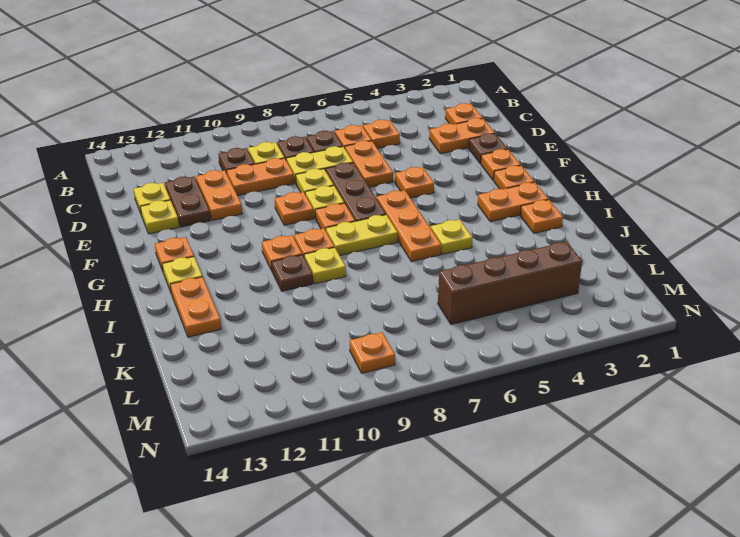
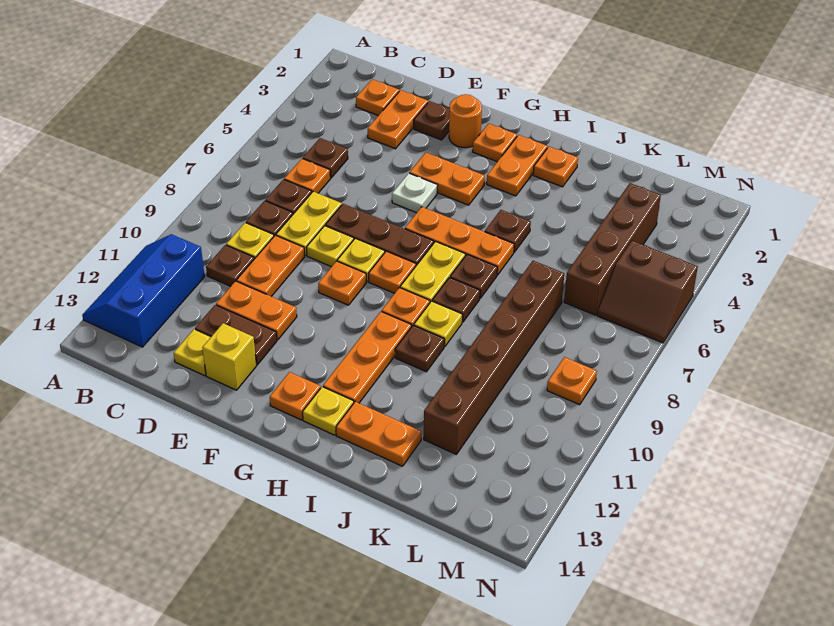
none -> blue 2x3 slope [82,234,205,347]
orange 1x1 plate [363,120,400,149] -> brown 1x1 plate [303,138,348,178]
orange 1x2 plate [345,141,393,187] -> orange 1x2 plate moved to [409,153,485,205]
yellow 1x1 plate [140,200,179,234] -> yellow 1x1 brick [202,323,256,390]
orange 1x1 plate [481,149,521,180] -> orange 1x1 round brick [449,94,482,148]
orange 1x1 plate [395,167,434,198] -> white 1x1 plate [392,173,438,213]
orange 1x1 plate [262,235,302,270] -> orange 1x3 plate [323,312,411,403]
yellow 1x1 plate [431,220,473,254] -> brown 1x1 plate [485,210,531,252]
none -> brown 1x1 plate [450,254,497,298]
none -> brown 1x1 plate [432,278,480,322]
none -> brown 1x6 brick [424,261,564,454]
none -> brown 2x2 slope [597,241,698,343]

